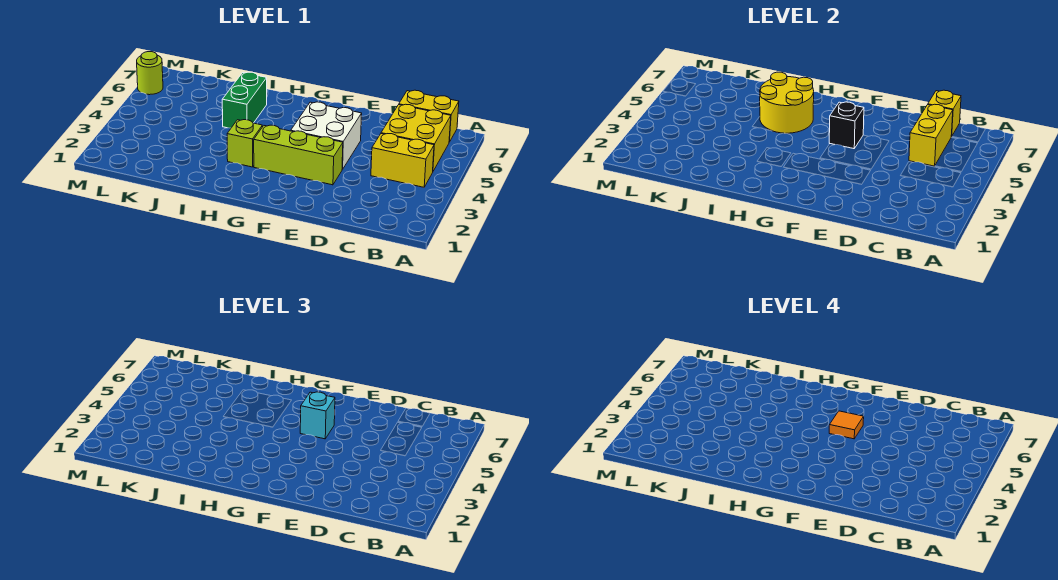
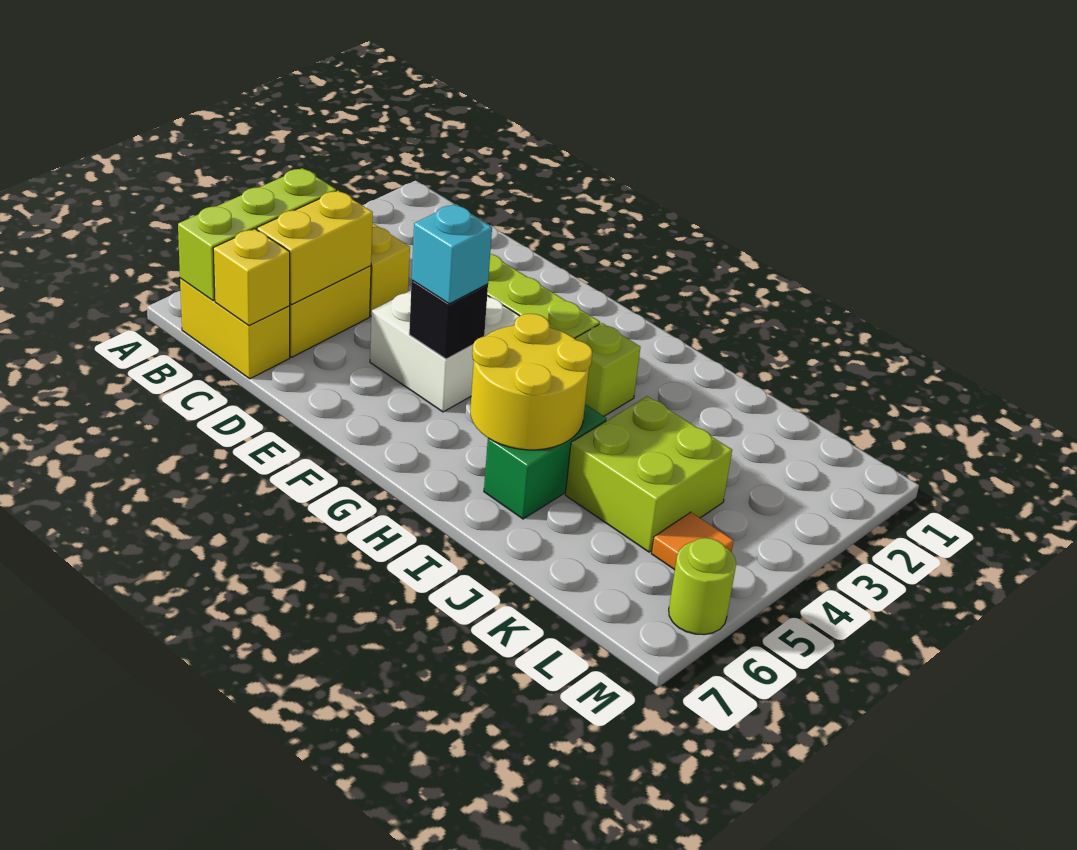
none -> lime 1x3 brick [178,168,336,301]
orange 1x1 tile [829,411,864,439] -> orange 1x1 tile moved to [651,512,734,570]
none -> lime 2x2 brick [565,396,732,552]

